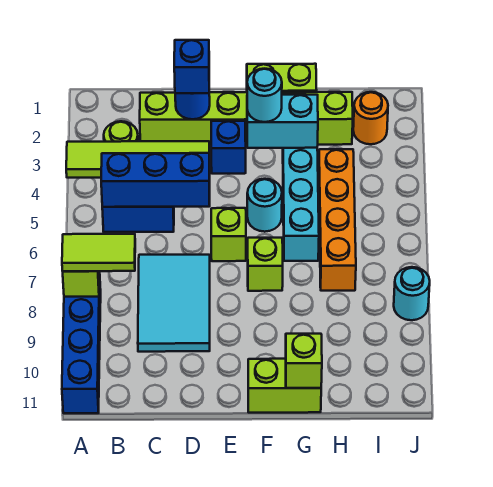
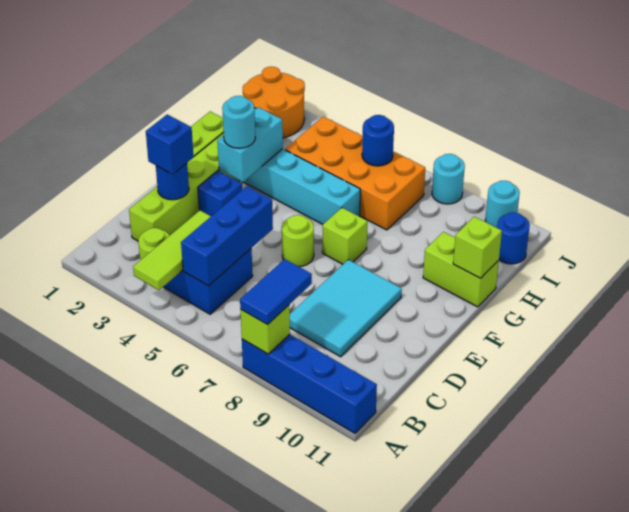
lime 1x4 tile [66,141,210,178] -> lime 1x3 tile [133,211,211,290]
lime 1x2 tile [62,234,135,272] -> blue 1x2 tile [240,259,312,325]
cyan 2x3 tile [138,255,210,352] -> cyan 2x3 tile turned to [290,260,402,357]
lime 1x1 brick [211,208,246,261] -> lime 1x1 round brick [282,215,314,267]
cyan 1x1 round brick [247,179,282,232] -> cyan 1x1 round brick moved to [485,181,520,228]
lime 1x2 brick [248,359,321,413] -> lime 1x2 brick turned to [423,232,499,307]
orange 1x4 brick [319,149,356,291] -> orange 2x4 brick [285,117,425,230]
orange 1x1 round brick [353,92,388,144] -> orange 2x2 round brick [243,67,305,138]
none -> blue 1x1 round brick [362,115,394,166]
none -> blue 1x1 round brick [497,212,530,264]

